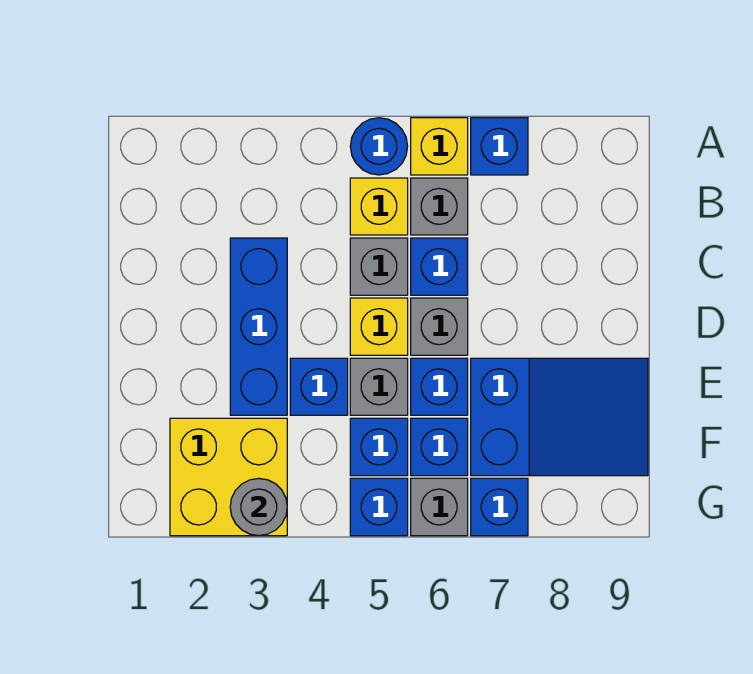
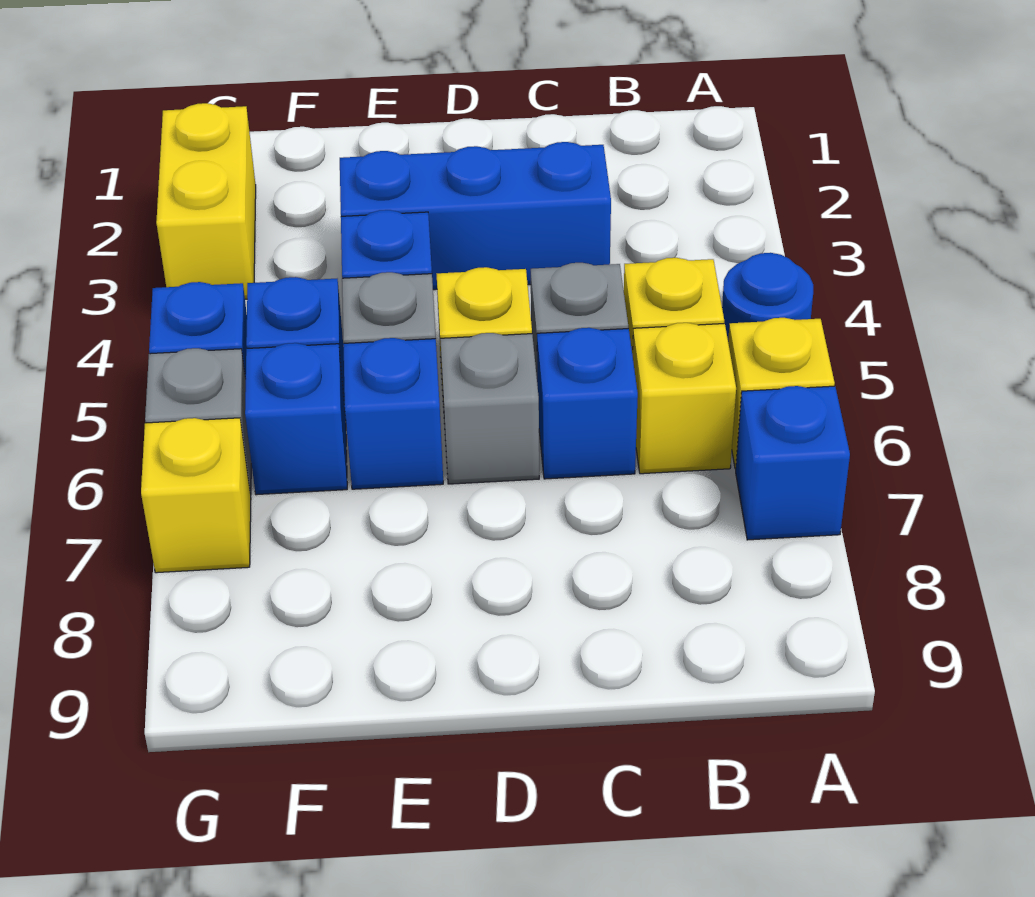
grey 1x1 brick [411,178,468,235] -> yellow 1x1 brick [633,323,736,474]
blue 2x3 slope [471,358,648,476] -> none
yellow 2x2 brick [170,418,287,536] -> yellow 1x2 brick [156,103,256,299]
grey 1x1 round brick [230,478,287,536] -> none
blue 1x1 brick [471,478,528,536] -> yellow 1x1 brick [141,418,251,573]

